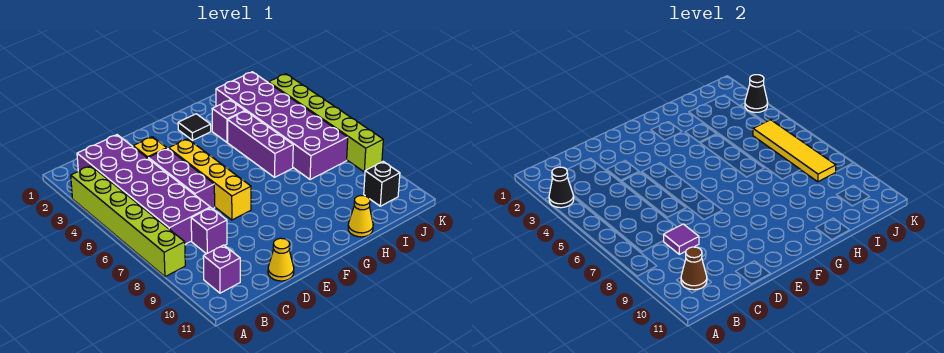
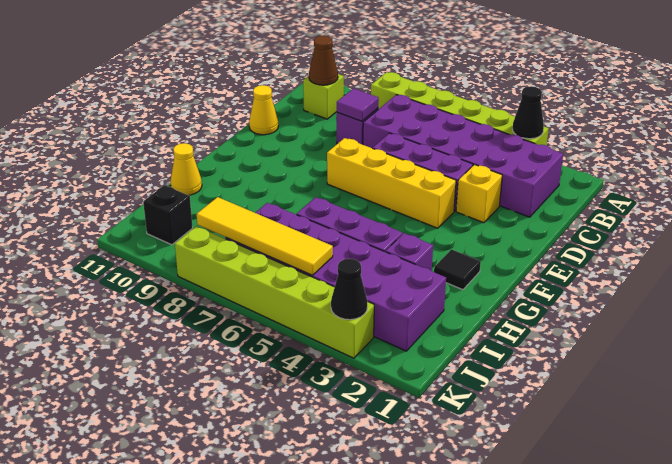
purple 1x1 brick [203,245,240,293] -> lime 1x1 brick [303,74,344,119]

